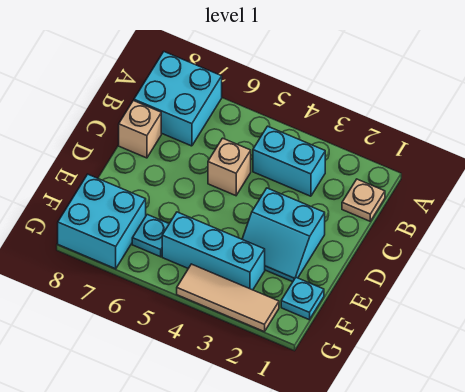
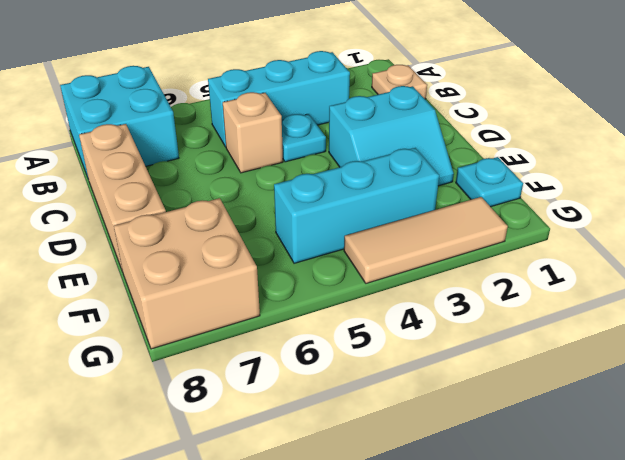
cyan 1x2 brick [253,126,325,196] -> cyan 1x3 brick [208,51,350,147]
tan 1x1 brick [119,101,161,158] -> tan 1x3 brick [79,124,166,271]
cyan 1x1 plate [132,215,169,257] -> cyan 1x1 plate moved to [282,114,326,162]
cyan 2x2 brick [58,174,146,269] -> tan 2x2 brick [114,198,260,349]

